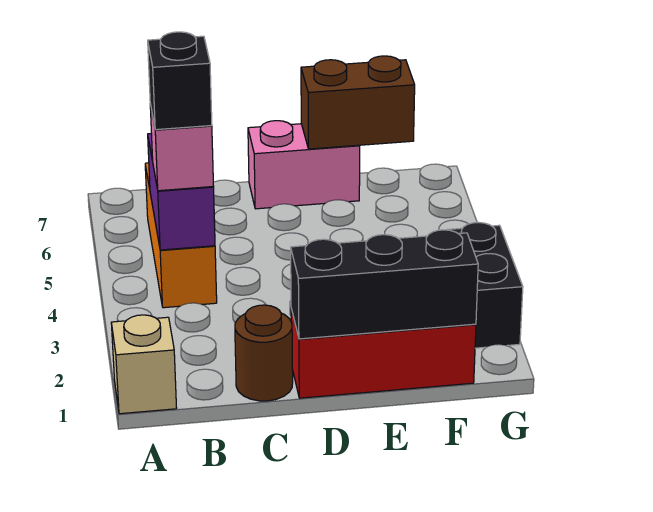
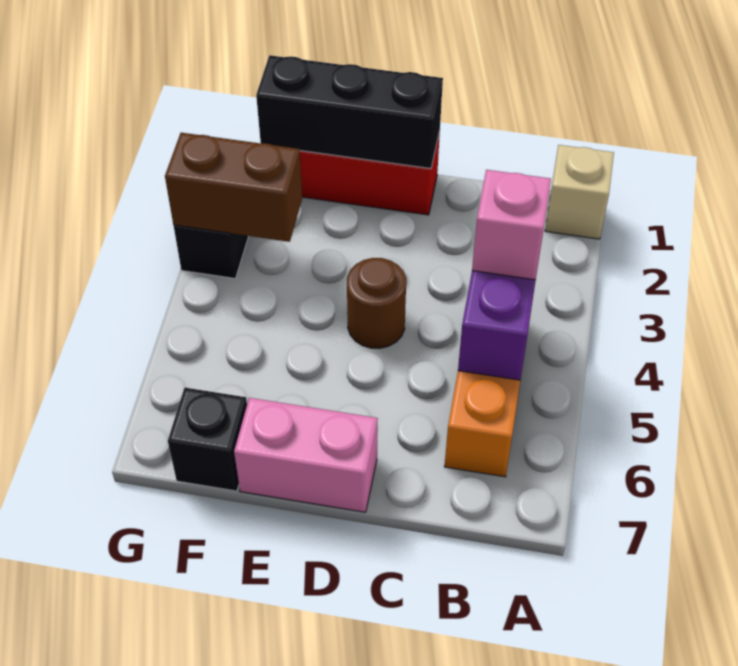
black 1x1 brick [148,32,212,130] -> black 1x1 brick moved to [168,387,247,491]
brown 1x1 round brick [235,305,293,401] -> brown 1x1 round brick moved to [347,258,406,348]
brown 1x2 brick [301,56,415,149] -> brown 1x2 brick moved to [165,133,302,242]

